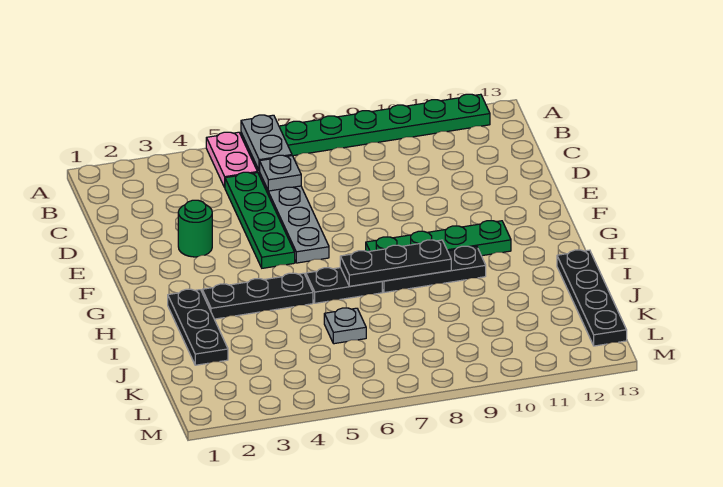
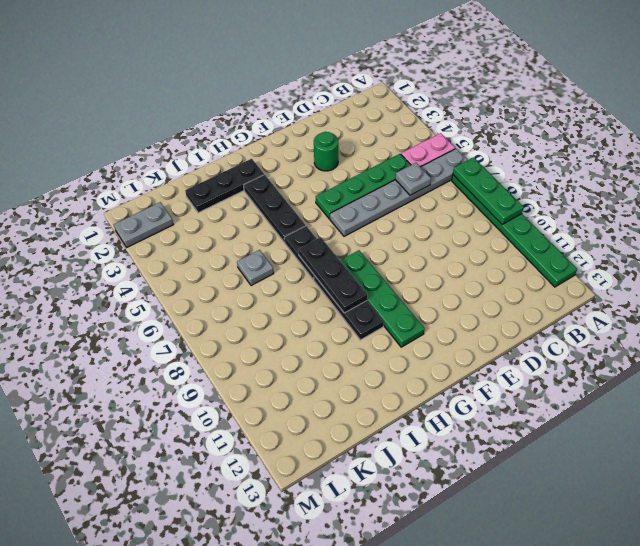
grey 1x2 plate [241,115,292,171] -> grey 1x2 plate moved to [114,202,174,247]
none -> green 1x3 plate [453,157,524,224]
black 1x4 plate [557,250,627,346] -> none

